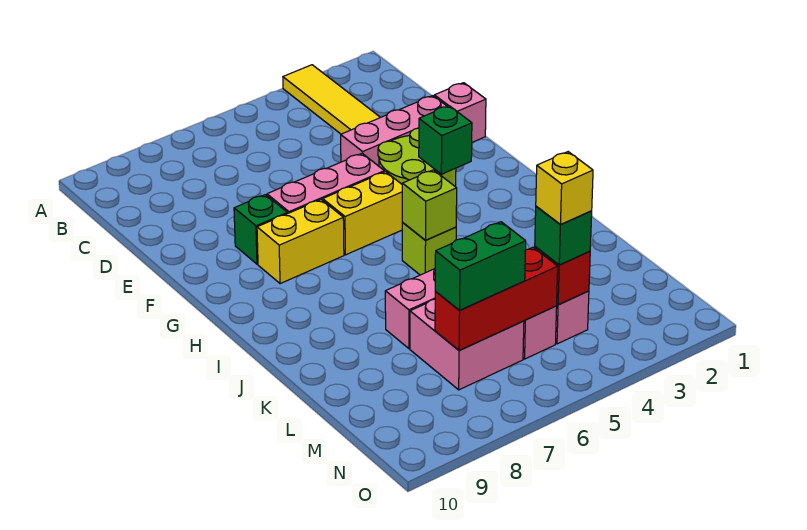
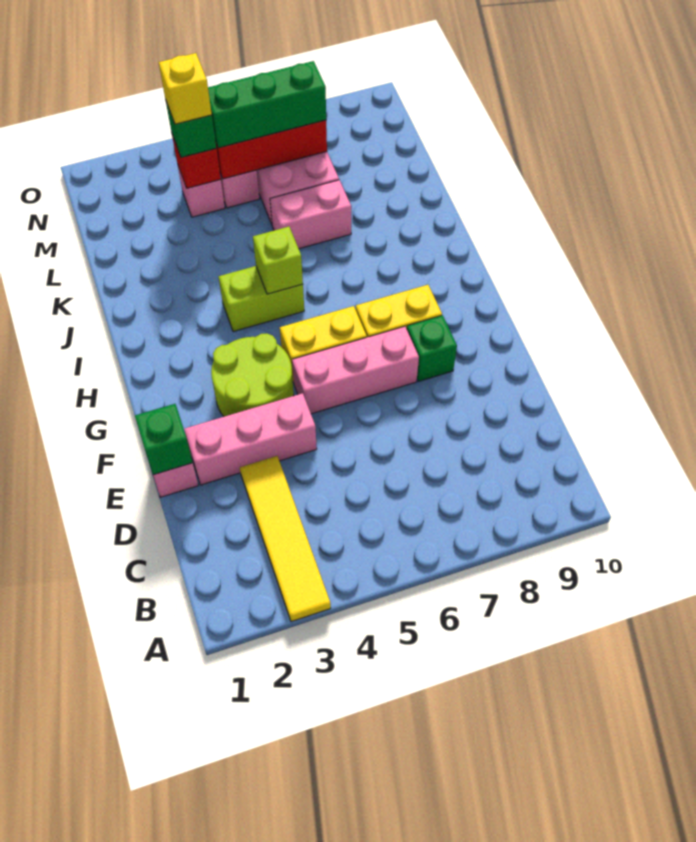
green 1x1 brick [419,106,472,174] -> green 1x1 brick moved to [135,404,193,475]
lime 1x1 brick [402,223,456,275] -> lime 1x2 brick [218,266,304,332]
green 1x2 brick [435,222,526,310] -> green 1x3 brick [208,61,326,148]

